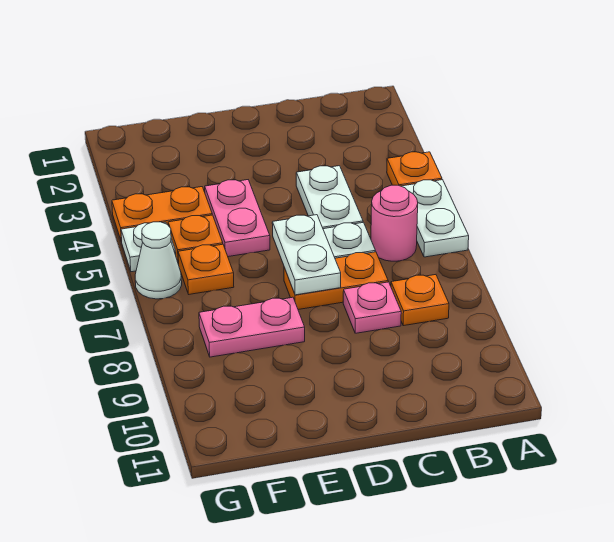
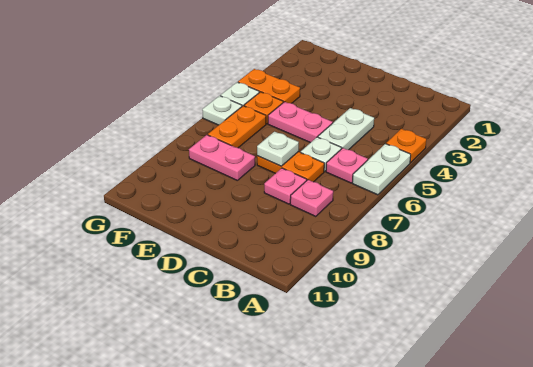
pink 1x1 round brick [371,185,418,261] -> pink 1x1 plate [326,148,368,183]
orange 1x1 plate [391,275,449,326] -> pink 1x1 plate [290,180,333,217]
white 1x2 plate [272,215,341,295] -> white 1x1 plate [257,132,299,166]
pink 1x2 plate [205,180,270,257] -> pink 1x2 plate turned to [268,102,333,143]
orange 1x1 plate [178,244,234,294] -> orange 1x2 plate [208,106,266,148]
white 1x1 cone [135,222,182,299] -> white 1x1 plate [202,96,242,125]

